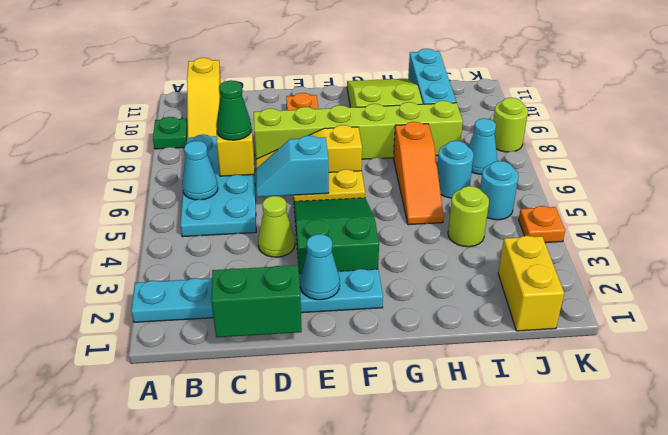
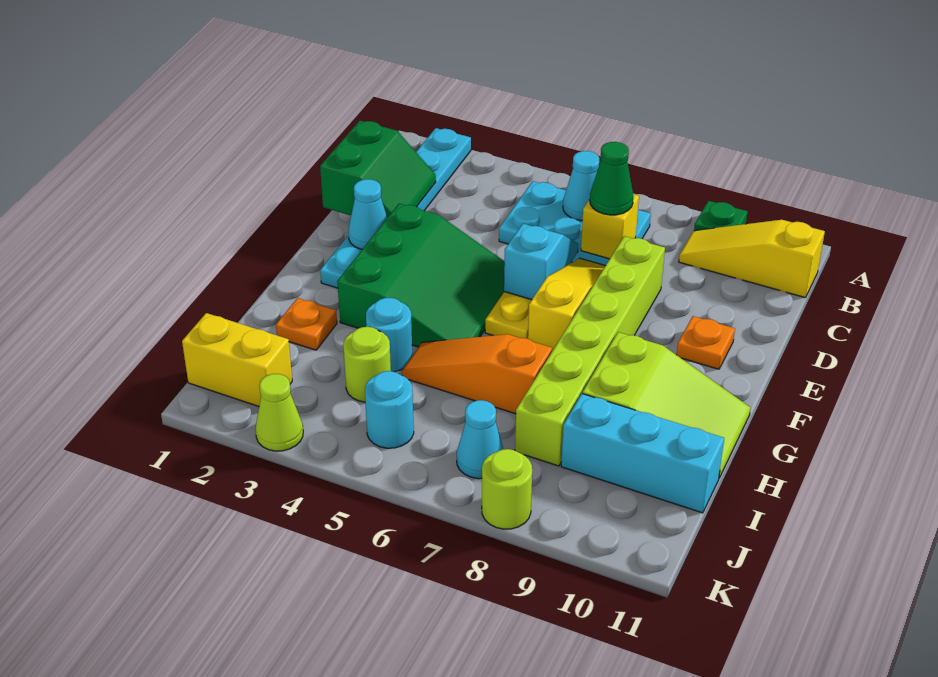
cyan 2x4 plate [180,134,256,237] -> cyan 2x3 plate [499,181,651,266]
lime 1x1 cone [258,196,295,257] -> lime 1x1 cone moved to [256,374,303,451]
green 2x3 slope [294,198,379,273] -> green 3x3 slope [337,204,505,347]
cyan 1x1 round brick [437,141,474,198] -> cyan 1x1 round brick moved to [366,298,412,372]
orange 1x1 plate [519,206,565,243] -> orange 1x1 plate moved to [276,298,337,350]

